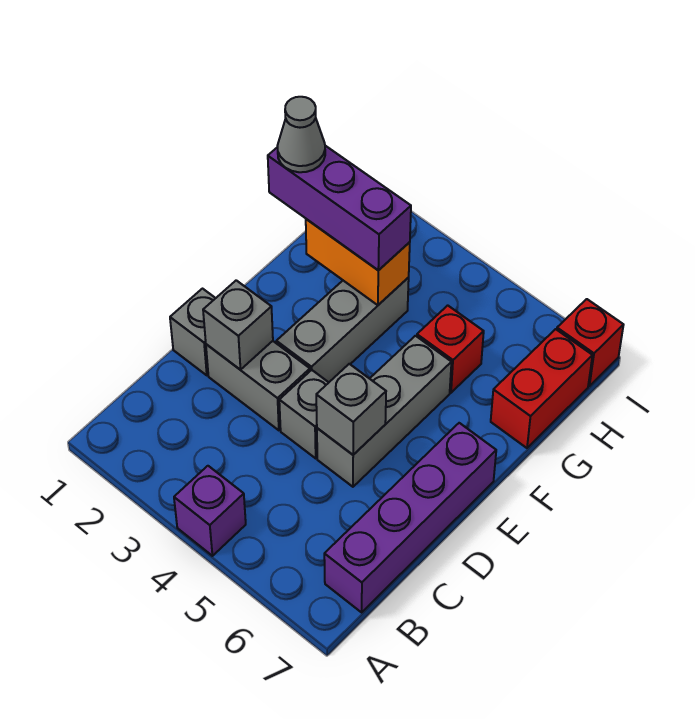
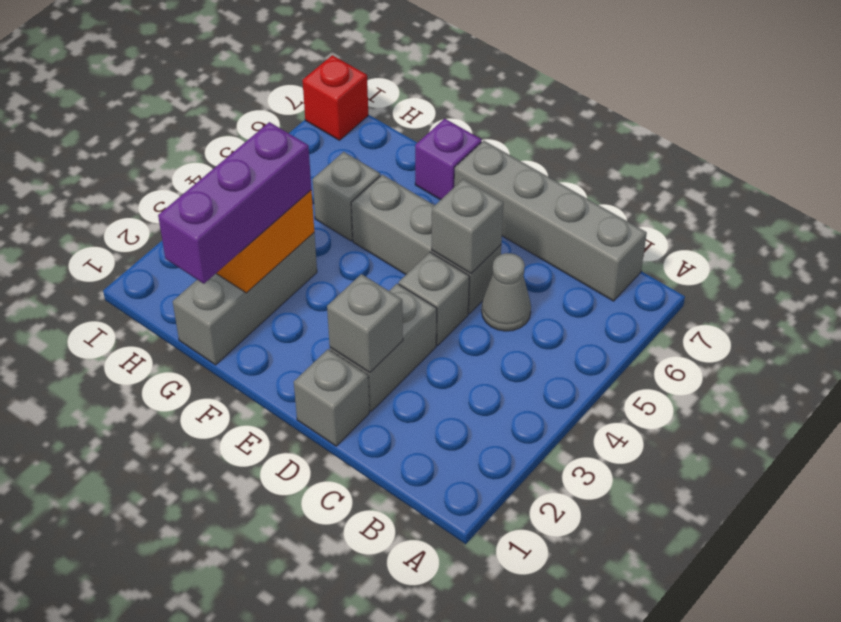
purple 1x1 brick [174,466,246,556] -> purple 1x1 brick moved to [415,119,482,200]
purple 1x4 brick [324,423,496,612] -> grey 1x4 brick [454,141,647,301]
grey 1x3 brick [276,278,409,382] -> grey 1x3 brick turned to [173,233,317,365]
grey 1x1 cone [277,97,325,172] -> grey 1x1 cone moved to [482,253,531,331]
red 1x1 brick [417,305,484,393] -> grey 1x1 brick [313,152,380,241]
red 1x2 brick [491,329,593,448] -> none

